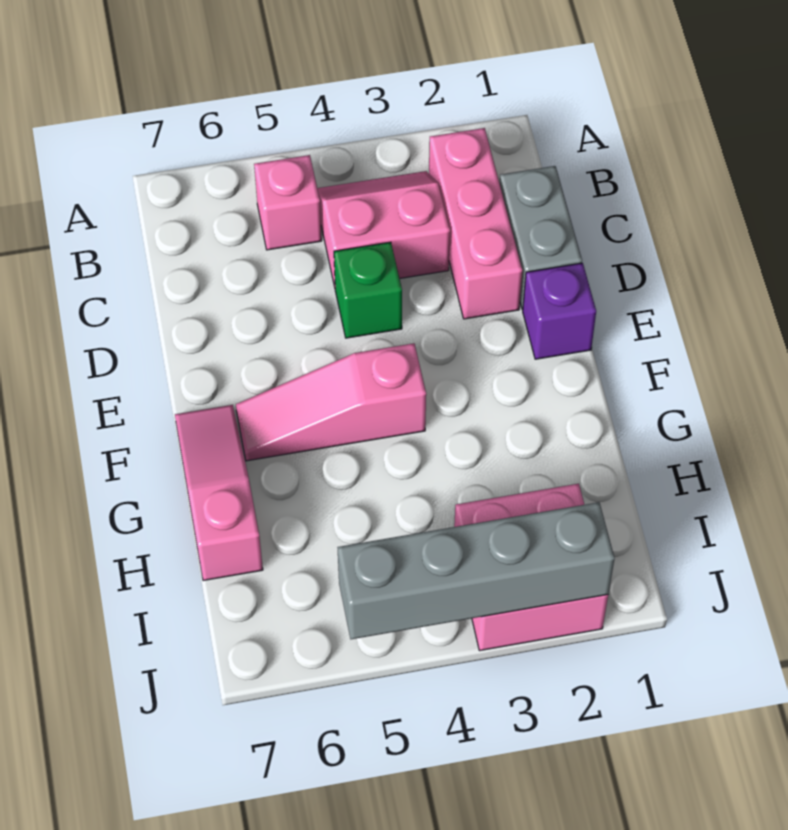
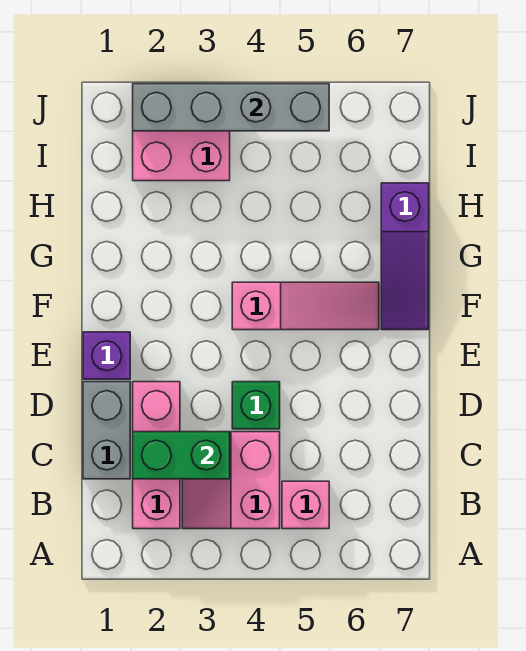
pink 2x2 slope [317,171,450,287] -> pink 2x2 slope turned to [182,432,280,529]
none -> green 1x2 brick [133,432,230,479]
pink 1x3 slope [175,405,263,581] -> purple 1x3 slope [381,183,429,330]

